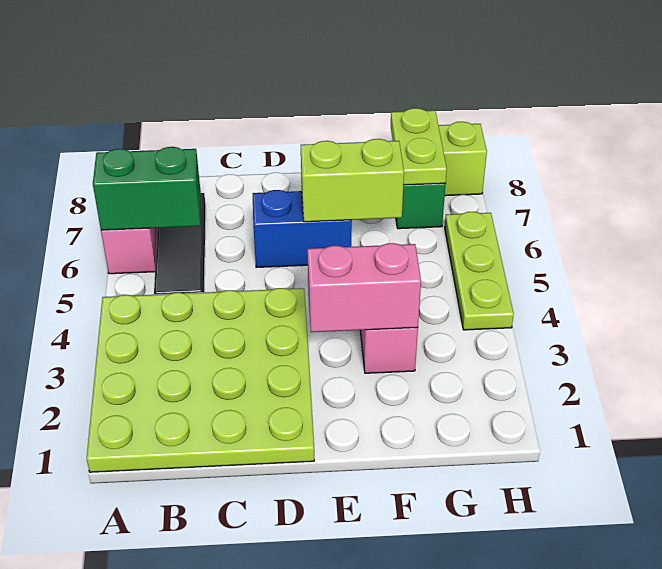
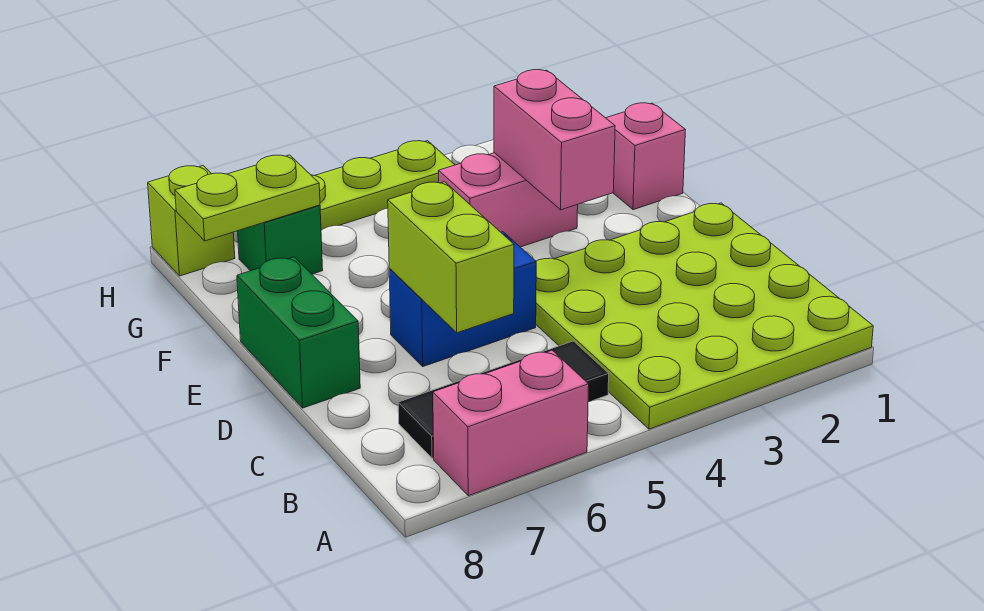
green 1x2 brick [93,147,201,230] -> green 1x2 brick moved to [237,257,360,408]
blue 1x2 brick [253,190,352,268] -> blue 1x2 brick turned to [389,232,536,366]
lime 1x2 brick [301,139,404,222] -> lime 1x2 brick moved to [388,182,514,333]
none -> pink 1x1 brick [606,103,685,210]

